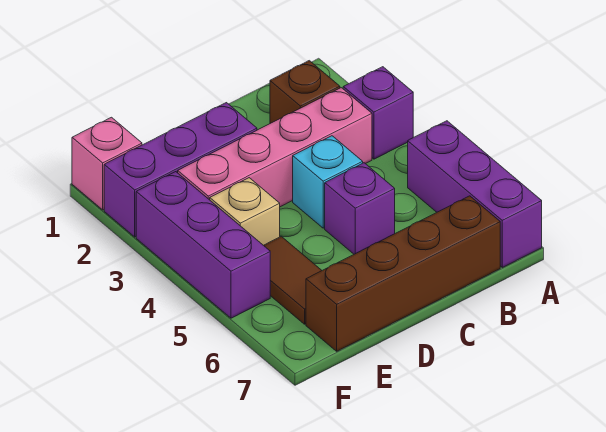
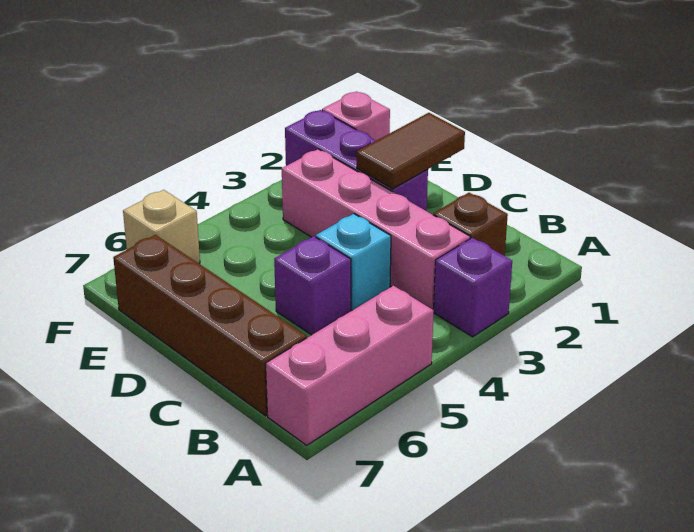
purple 1x3 brick [408,121,542,267] -> pink 1x3 brick [266,286,434,445]
tan 1x1 brick [210,178,280,245] -> tan 1x1 brick moved to [123,190,200,263]
brown 1x2 tile [264,236,322,324] -> brown 1x2 tile moved to [357,113,465,189]
purple 1x3 brick [136,172,270,318] -> none

